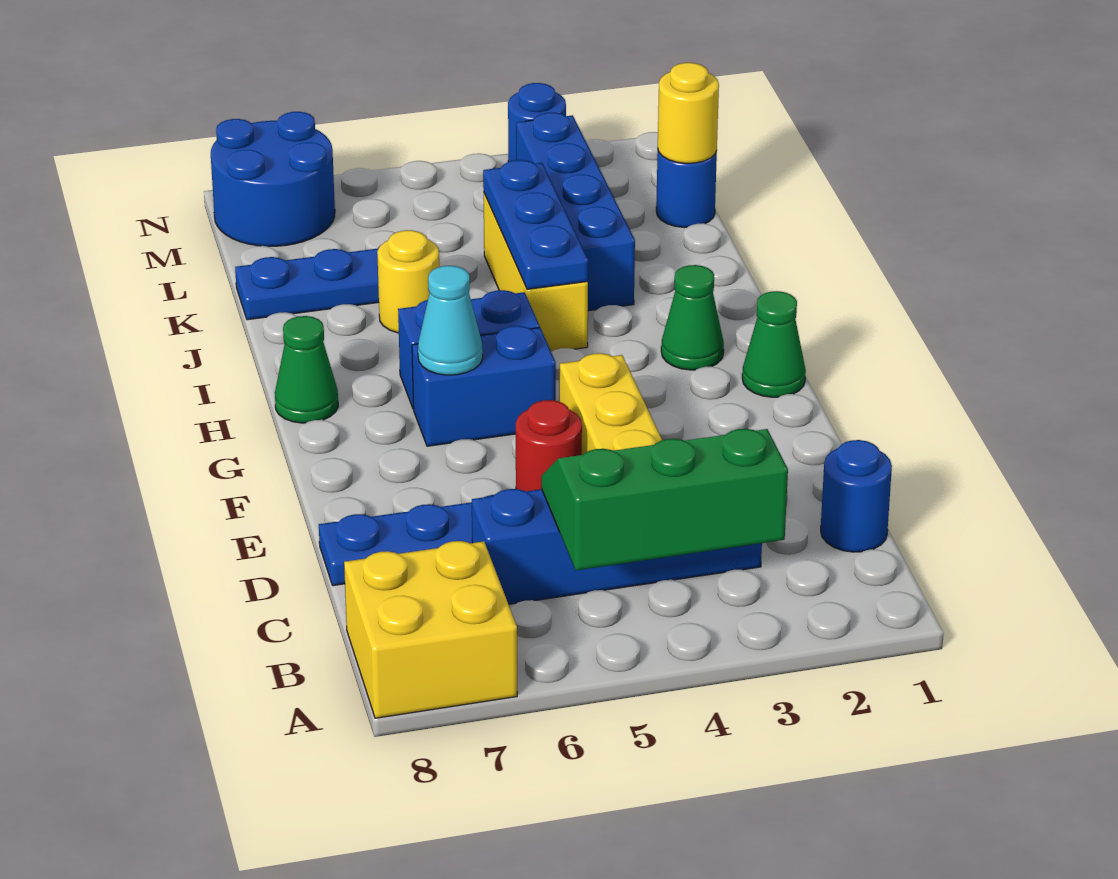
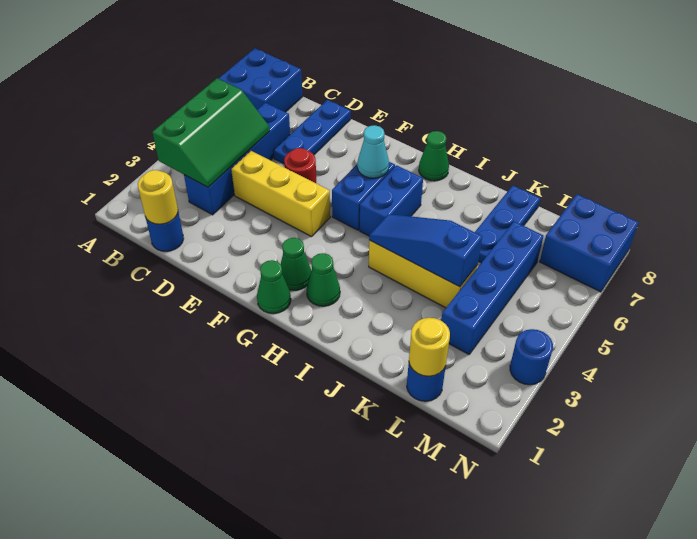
yellow 2x2 brick [344,541,517,718] -> blue 2x2 brick [218,48,303,112]
none -> green 1x1 cone [281,238,311,290]
blue 1x3 plate [483,160,588,289] -> blue 1x3 slope [369,214,482,287]
blue 1x4 brick [516,113,635,311] -> blue 1x4 brick turned to [441,222,544,354]
yellow 1x1 round brick [377,230,439,333] -> yellow 1x1 round brick moved to [138,170,178,224]
blue 2x2 round brick [211,112,335,246] -> blue 2x2 brick [540,194,639,292]

